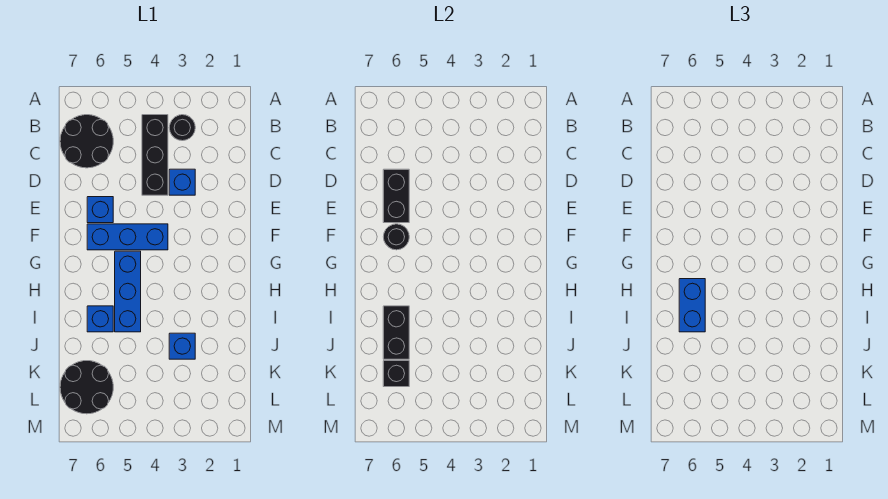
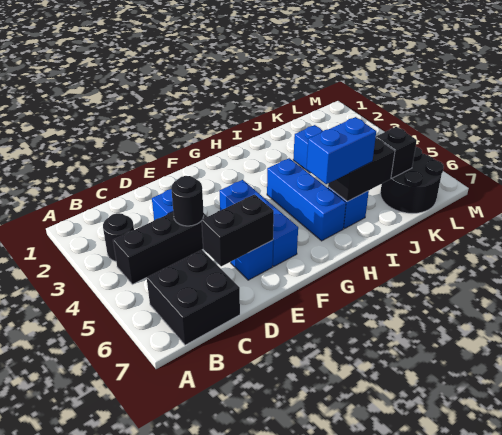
black 2x2 round brick [60,115,113,168] -> black 2x2 brick [147,250,240,345]
black 1x1 round brick [383,224,409,250] -> black 1x1 round brick moved to [171,176,204,226]
blue 1x3 brick [115,251,141,332] -> blue 1x3 brick turned to [267,158,346,241]

